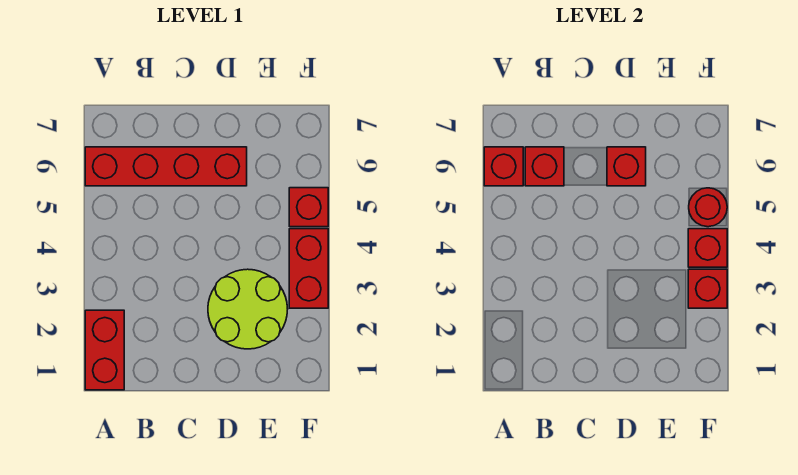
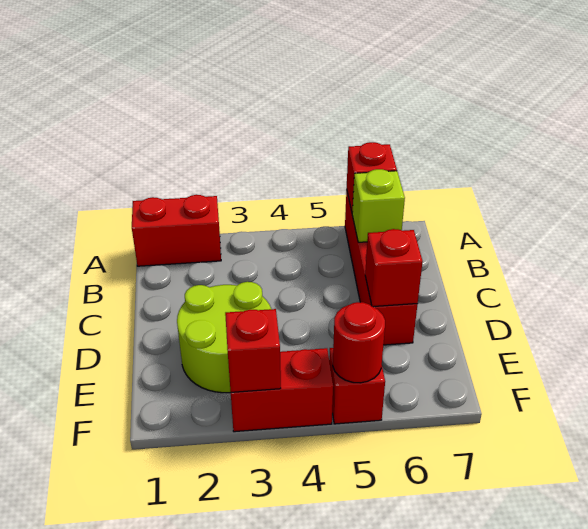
red 1x1 brick [525,147,564,186] -> lime 1x1 brick [352,169,405,242]
red 1x1 brick [688,229,727,267] -> none

